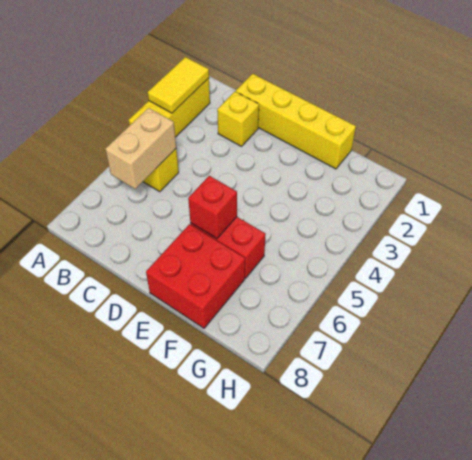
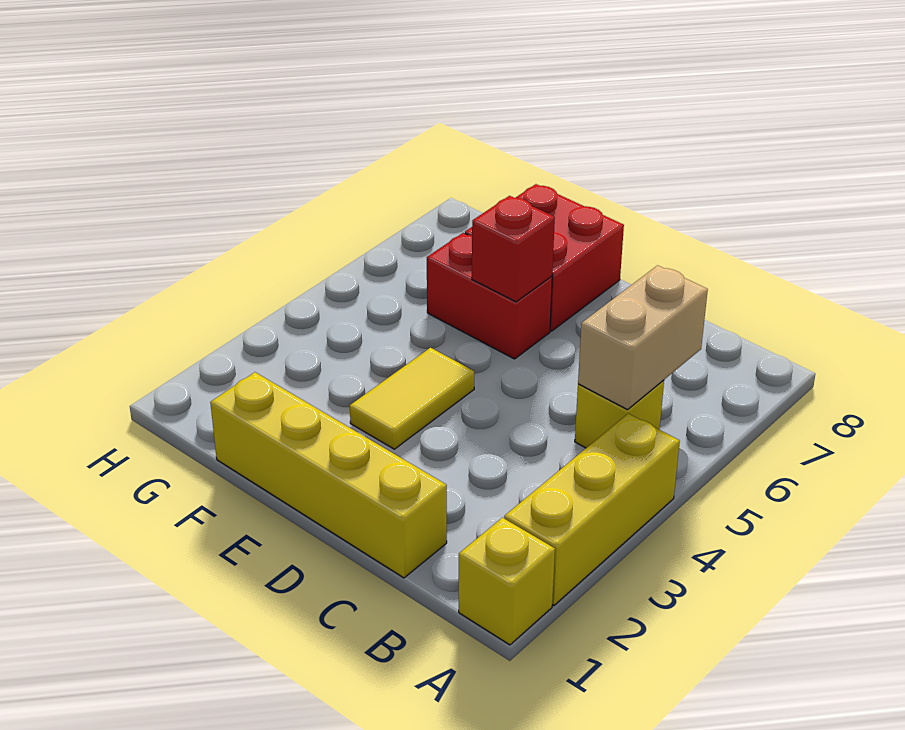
yellow 1x2 tile [148,57,209,113] -> yellow 1x2 tile moved to [350,348,474,449]
yellow 1x1 brick [217,92,259,146] -> yellow 1x1 brick moved to [459,518,555,645]

